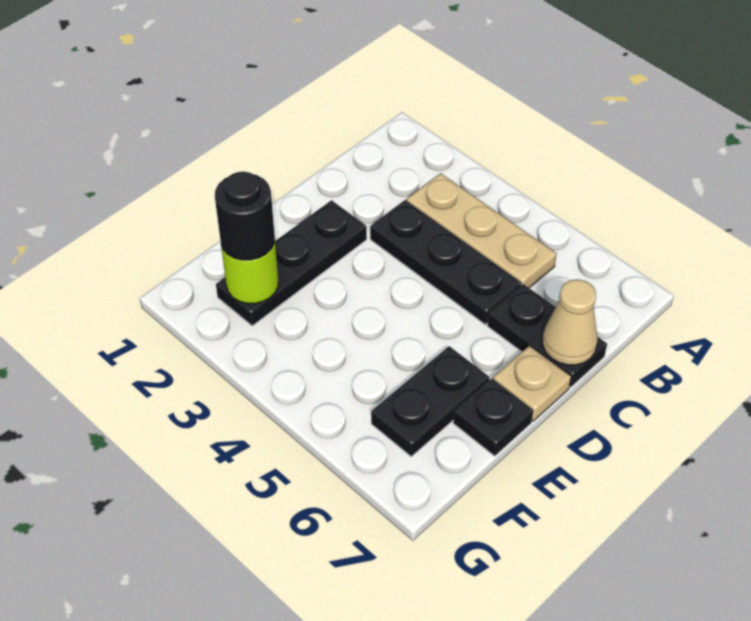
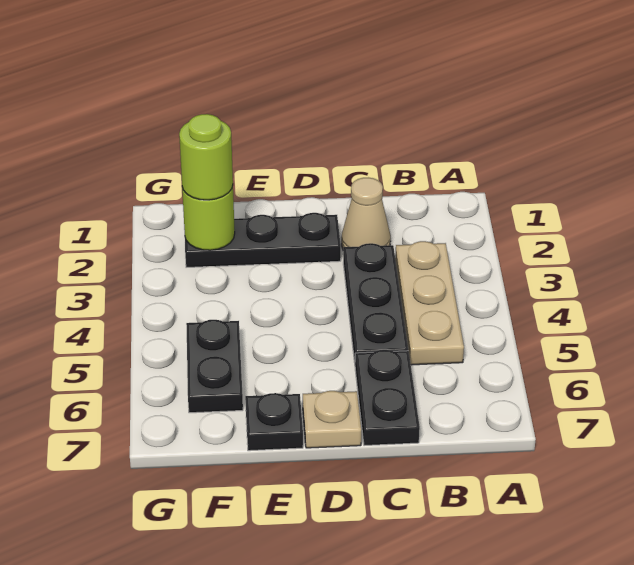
tan 1x1 cone [542,280,598,365] -> tan 1x1 cone moved to [341,178,391,249]
black 1x2 plate [371,346,489,456] -> black 1x2 plate turned to [186,320,243,413]
black 1x1 round brick [215,172,275,260] -> lime 1x1 round brick [179,114,233,200]

